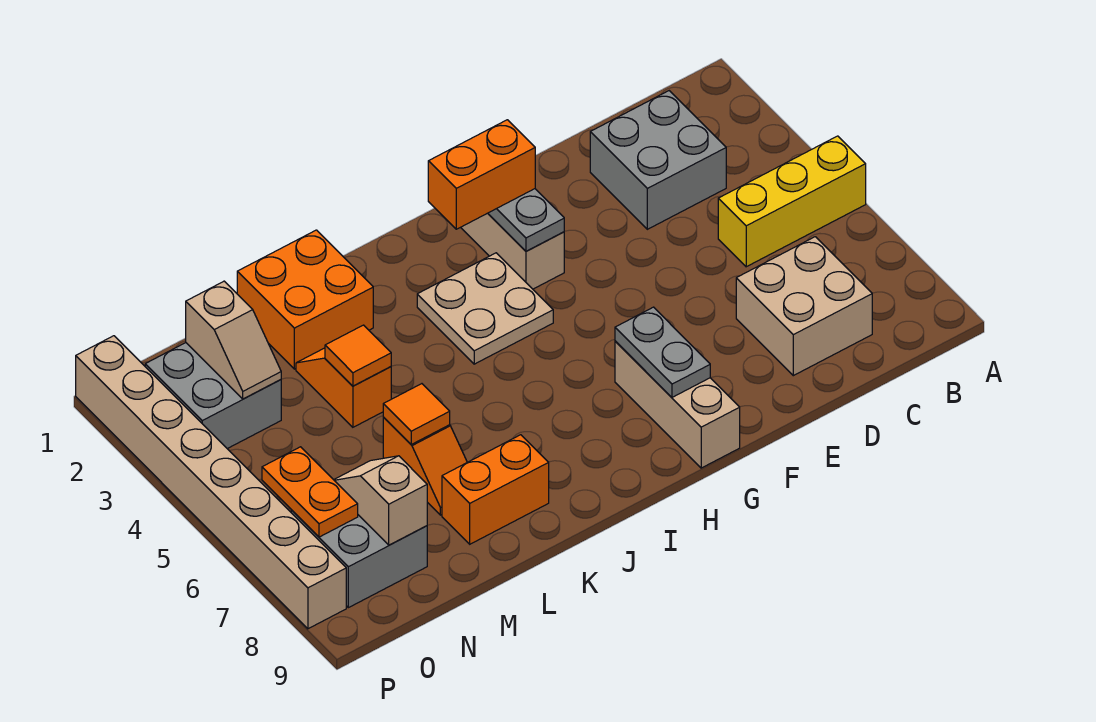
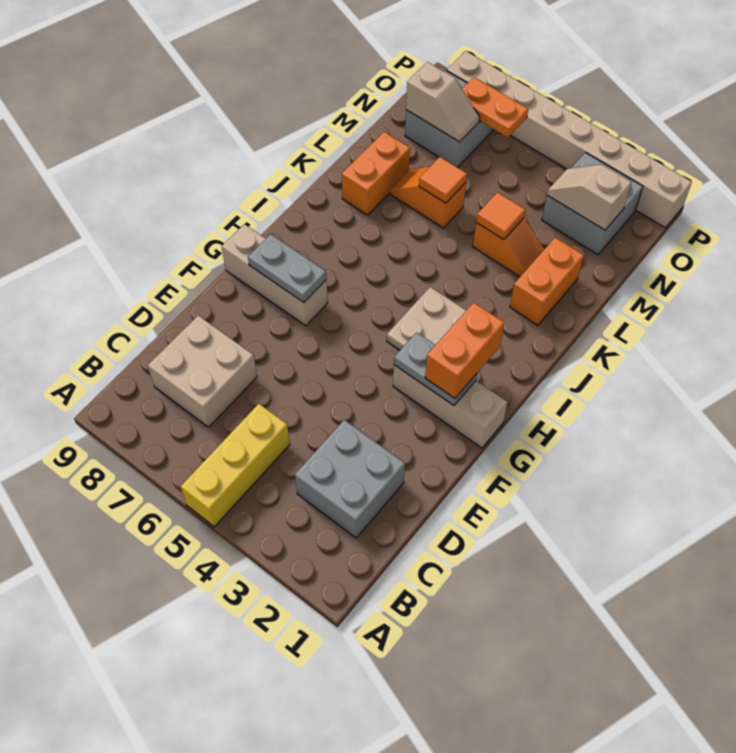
orange 2x2 brick [237,230,373,369] -> orange 1x2 brick [510,238,584,325]

